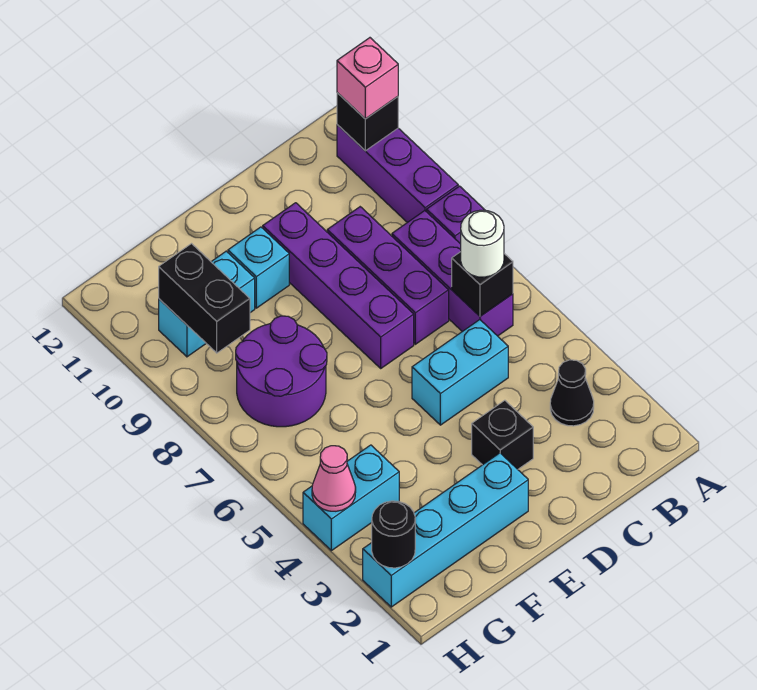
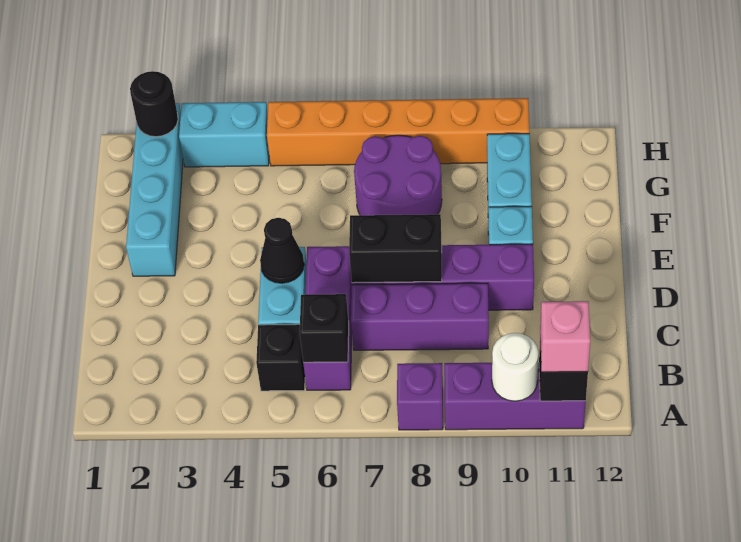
black 1x1 cone [550,360,594,426] -> black 1x1 cone moved to [260,218,304,283]
purple 1x3 brick [392,211,513,336] -> purple 1x3 brick turned to [303,246,352,390]
white 1x1 round brick [461,210,504,277] -> white 1x1 round brick moved to [492,333,538,401]
black 1x1 brick [472,400,533,469] -> black 1x1 brick moved to [256,324,305,391]
cyan 1x2 brick [303,445,399,551] -> cyan 1x2 brick turned to [179,102,269,167]
black 1x2 brick [159,244,250,353] -> black 1x2 brick moved to [349,214,442,283]
pink 1x1 cone [312,446,356,511] -> none
none -> orange 1x6 brick [267,98,529,166]

